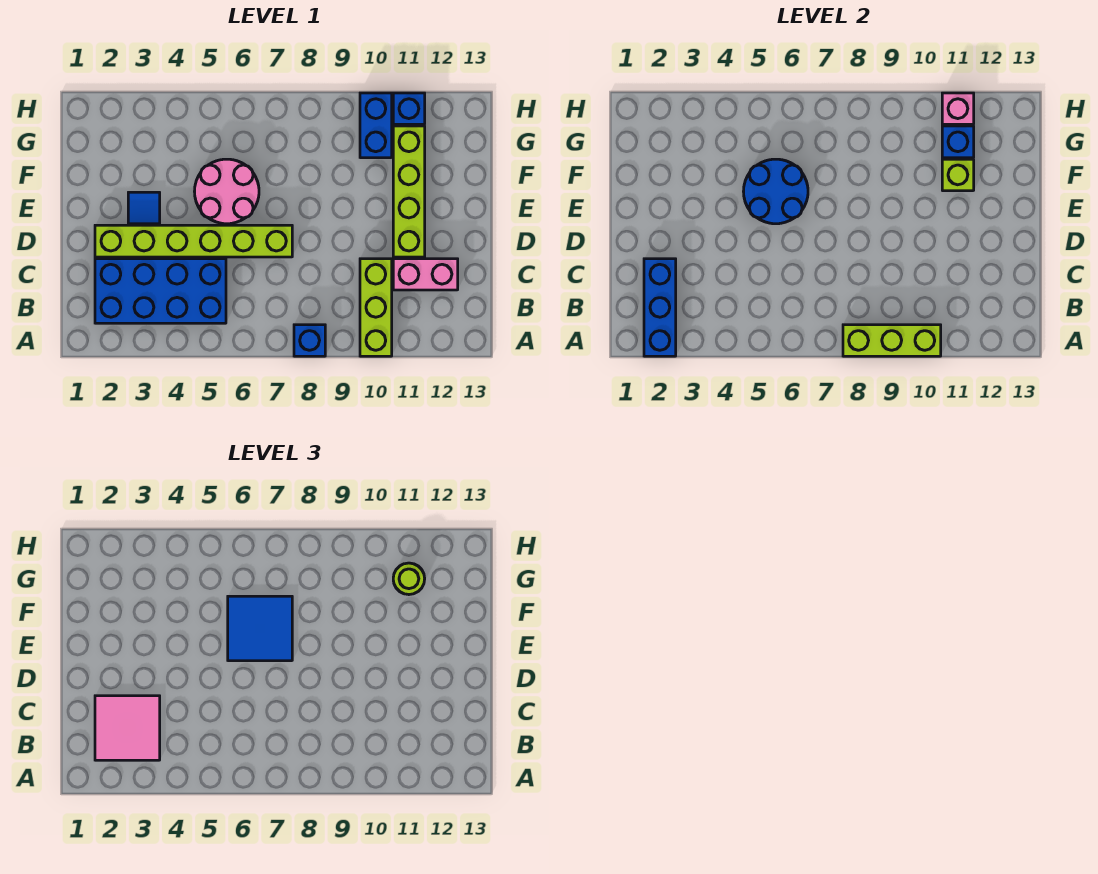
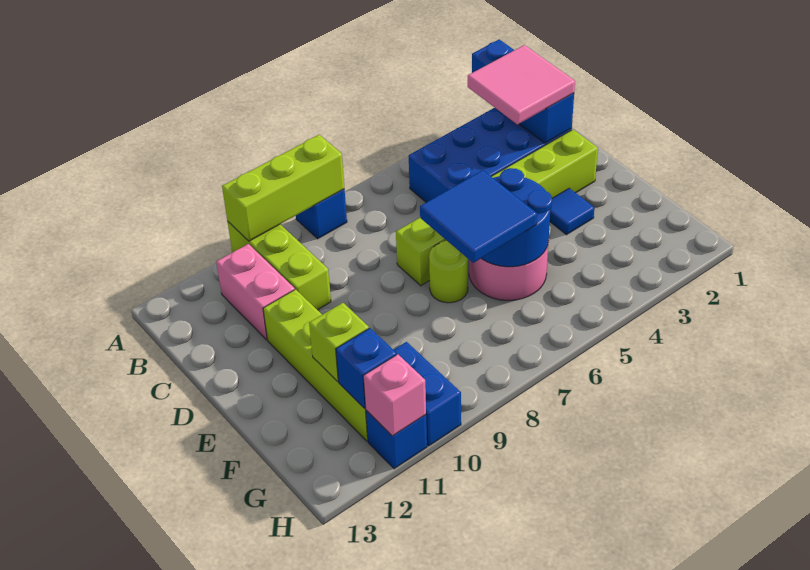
pink 1x2 brick [393,259,458,290] -> pink 1x2 brick turned to [216,244,295,340]
lime 1x1 round brick [393,563,425,595] -> lime 1x1 round brick moved to [429,241,468,303]

